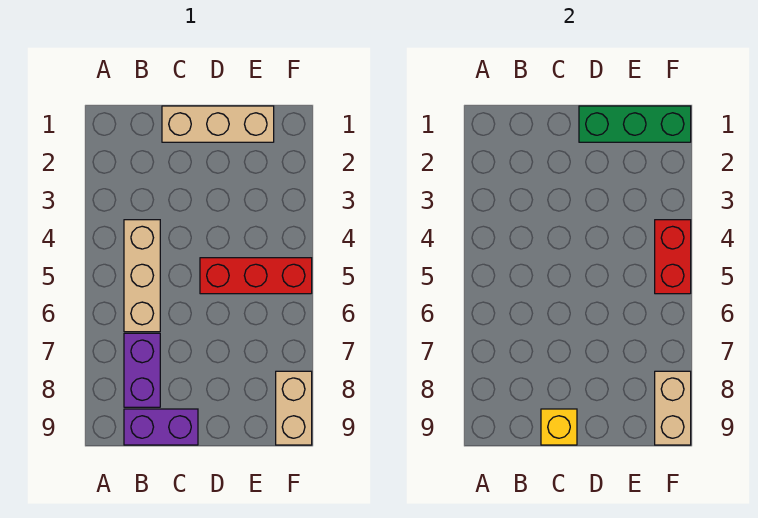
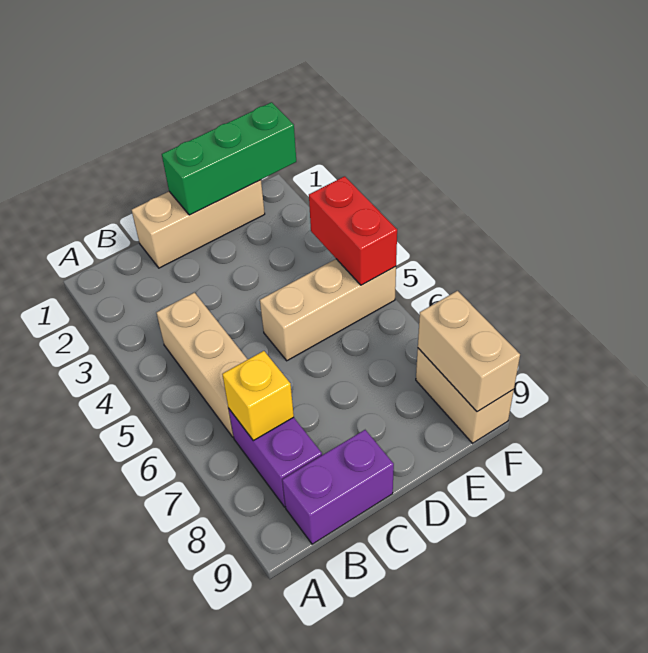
yellow 1x1 brick [541,409,577,445] -> yellow 1x1 brick moved to [222,351,294,441]
red 1x3 brick [200,258,312,294] -> tan 1x3 brick [260,259,396,361]

